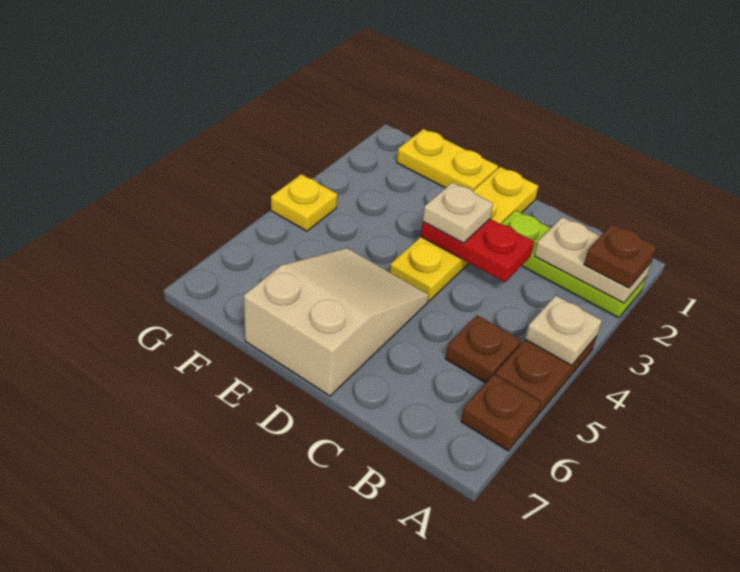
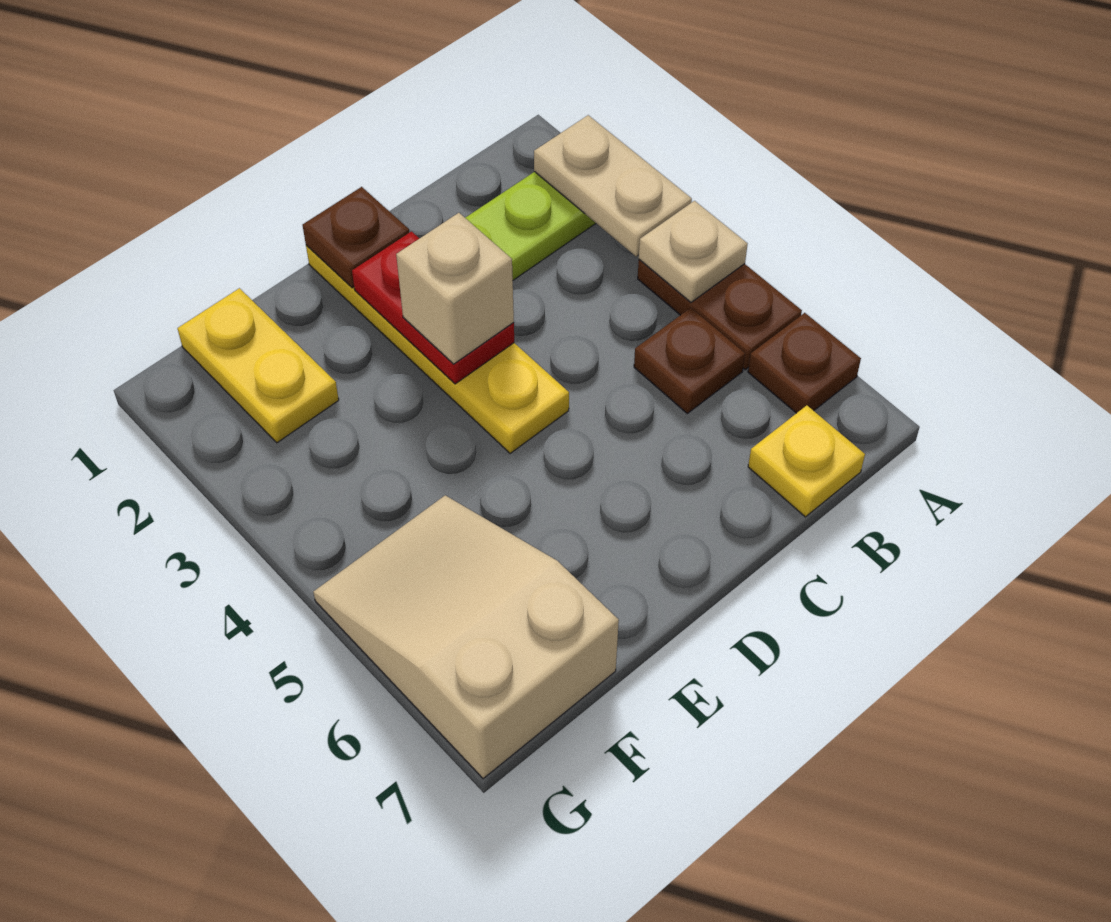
tan 1x2 plate [534,217,651,303] -> tan 1x2 plate turned to [534,115,692,256]
brown 1x1 plate [584,224,657,288] -> brown 1x1 plate moved to [303,187,409,288]
red 1x2 plate [421,219,534,282] -> red 1x2 plate turned to [352,231,514,384]
tan 1x1 plate [423,182,493,243] -> tan 1x1 brick [396,213,514,364]
tan 2x3 slope [244,248,429,396] -> tan 2x3 slope moved to [313,495,619,779]
yellow 1x2 plate [397,129,498,191] -> yellow 1x2 plate turned to [177,288,339,443]
yellow 1x1 plate [271,174,337,231] -> yellow 1x1 plate moved to [748,405,865,517]

